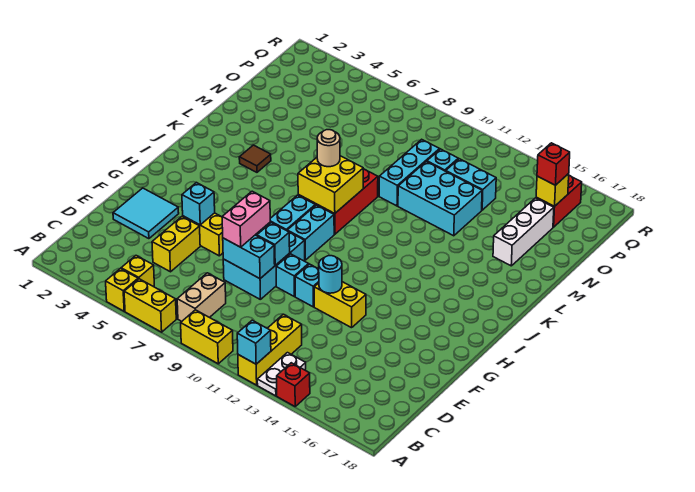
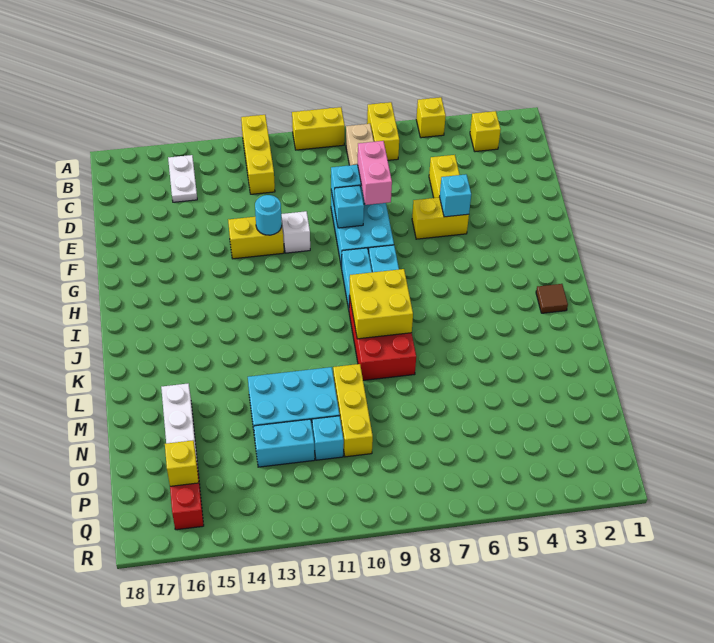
yellow 1x2 brick [124,279,176,332] -> yellow 1x2 brick turned to [367,102,399,160]
cyan 1x1 brick [237,320,271,364] -> none
white 1x2 plate [257,353,306,396] -> white 1x2 plate moved to [168,155,197,202]
red 1x1 brick [277,363,310,406] -> none
yellow 1x1 brick [121,256,154,287] -> yellow 1x1 brick moved to [470,111,501,152]
cyan 2x2 tile [113,188,179,239] -> none
cyan 1x1 brick [276,254,309,296] -> none
cyan 1x1 brick [295,264,319,307] -> white 1x1 brick [281,211,310,253]
brown 1x1 tile [239,145,271,172] -> brown 1x1 tile moved to [536,284,568,313]
tan 1x1 round brick [317,130,340,167] -> none
cyan 1x3 brick [379,139,440,206] -> yellow 1x3 brick [333,364,373,457]
red 1x1 brick [537,143,570,185] -> none

